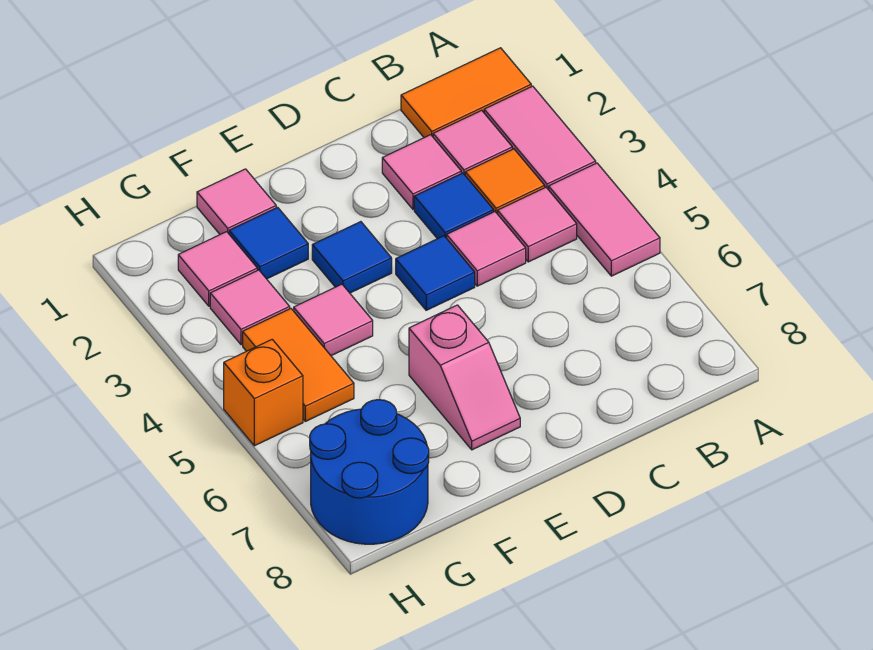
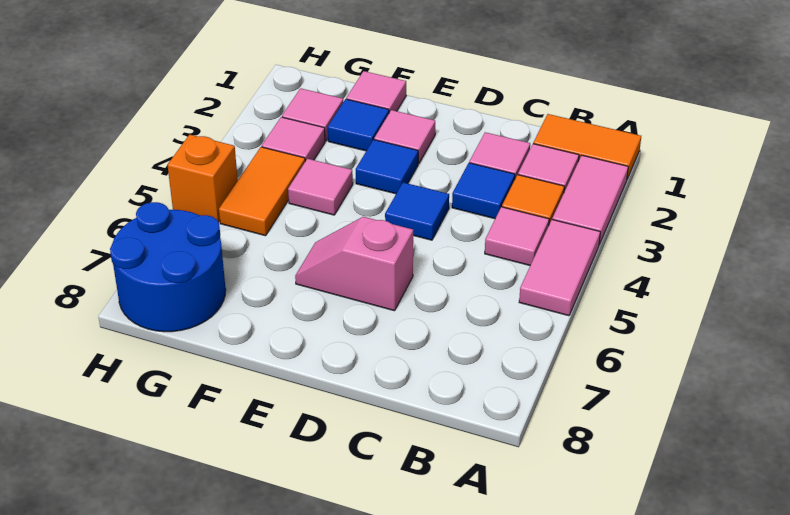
pink 1x1 tile [447,212,526,286] -> pink 1x1 tile moved to [374,110,435,164]
pink 1x2 slope [409,305,520,450] -> pink 1x2 slope turned to [295,217,413,311]

